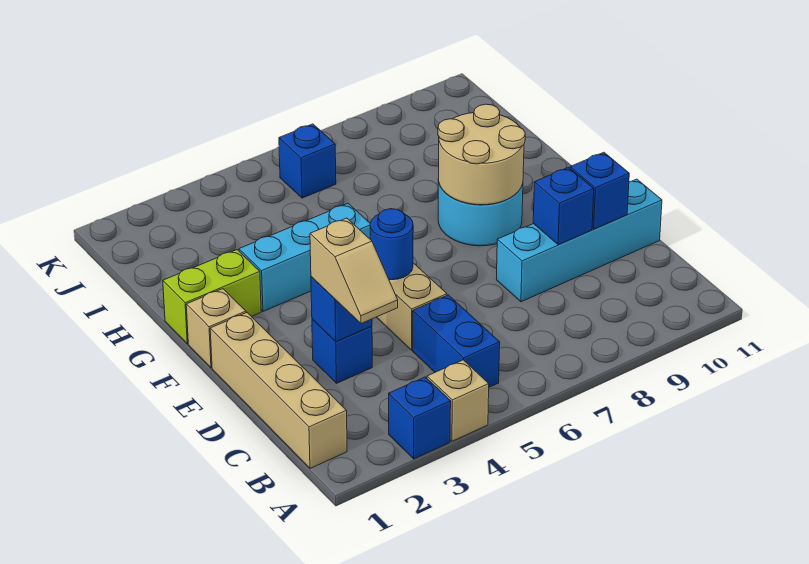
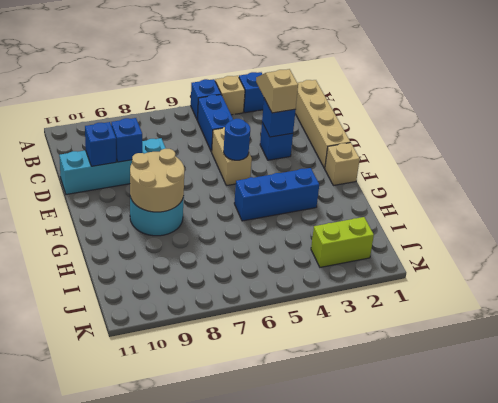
lime 1x2 brick [163,250,261,344] -> lime 1x2 brick moved to [311,217,374,267]
cyan 1x3 brick [239,204,370,311] -> blue 1x3 brick [234,168,319,221]
blue 1x1 brick [279,124,336,198] -> blue 1x1 brick moved to [191,79,221,120]

